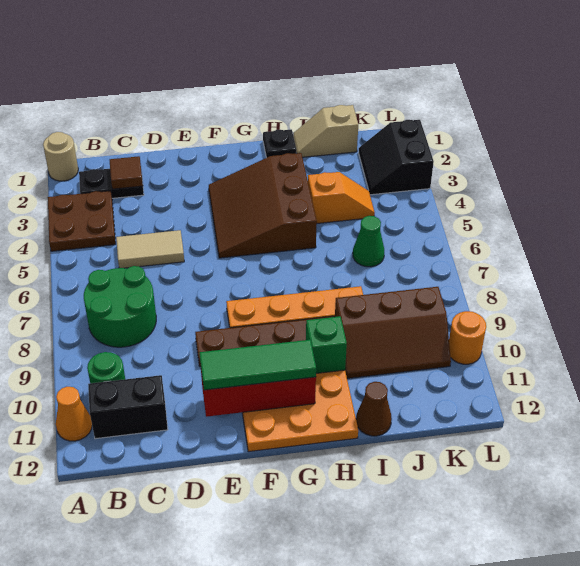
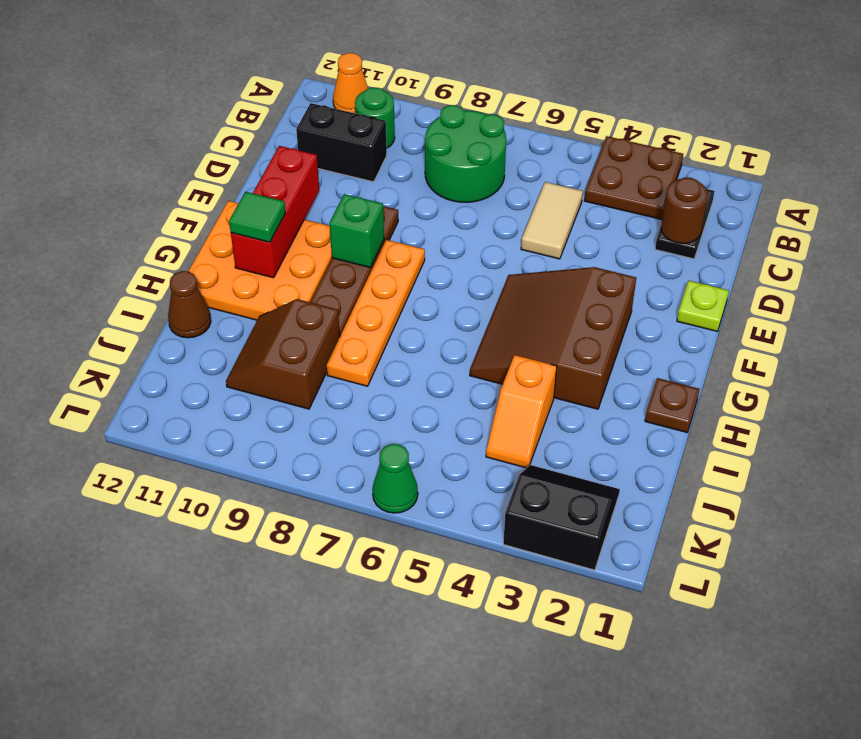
tan 1x1 round brick [43,132,78,181] -> none
black 1x2 brick [88,375,168,439] -> black 1x2 brick turned to [296,103,387,182]
brown 1x1 tile [110,156,143,189] -> brown 1x1 round brick [661,178,708,243]
none -> lime 1x1 plate [677,281,729,331]
green 1x3 tile [200,340,316,390] -> green 1x1 tile [229,192,285,242]
brown 3x3 slope [209,153,317,258] -> brown 3x3 slope turned to [470,267,636,409]
black 1x1 plate [263,129,296,158] -> brown 1x1 plate [645,378,699,432]
green 1x1 brick [306,316,347,373] -> green 1x1 brick moved to [329,194,384,267]
tan 1x2 slope [293,105,358,157] -> none
brown 2x3 slope [335,287,451,378] -> brown 2x2 slope [226,299,340,409]
green 1x1 cone [353,216,384,267] -> green 1x1 cone moved to [372,444,418,513]
orange 1x1 round brick [449,311,486,364] -> none

